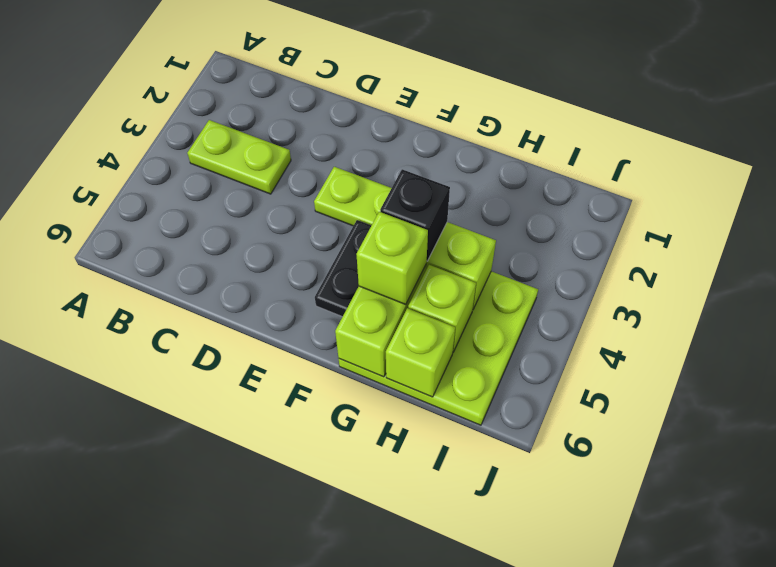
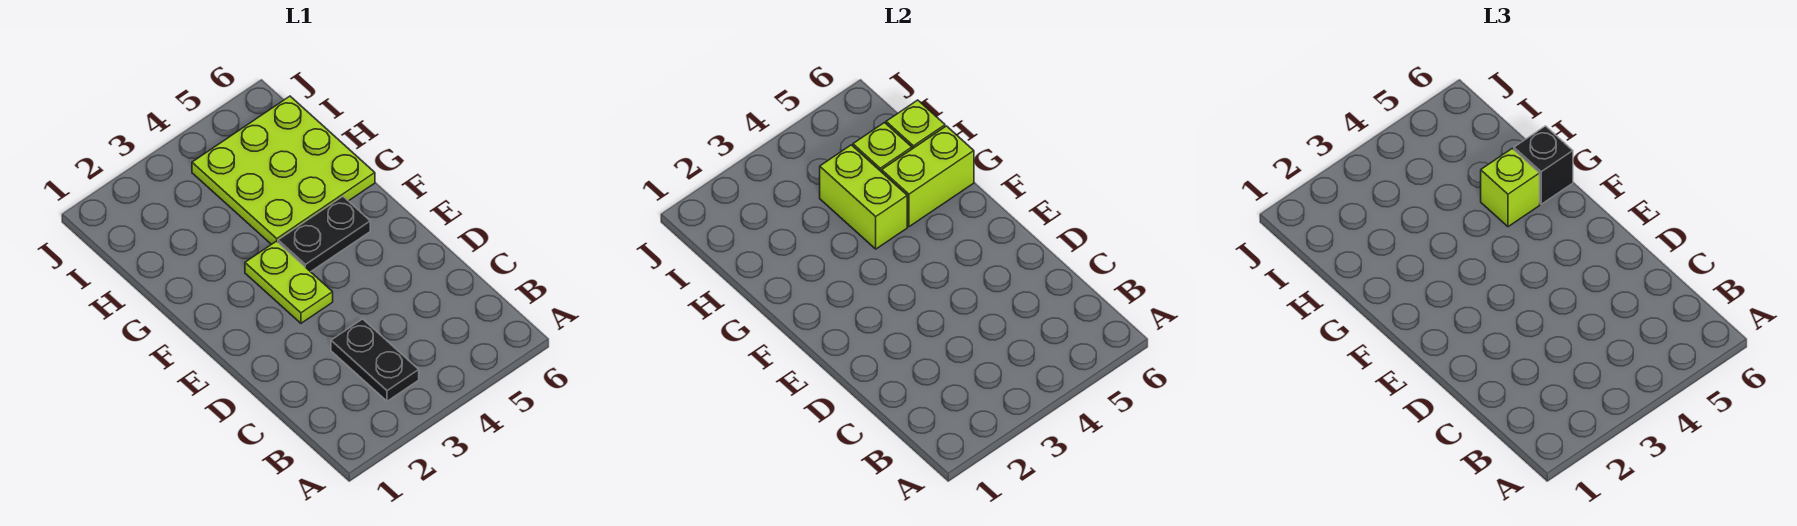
lime 1x2 plate [187,120,291,194] -> black 1x2 plate [331,319,419,401]
black 1x1 brick [380,169,450,261] -> black 1x1 brick moved to [1514,126,1573,204]

